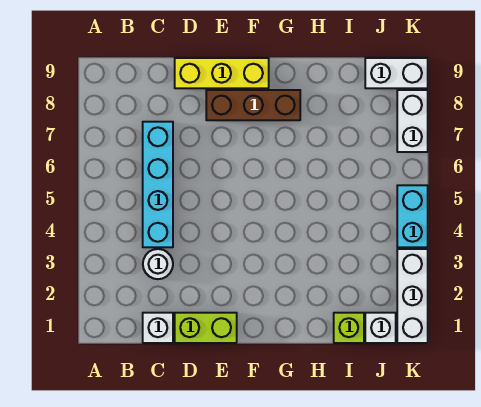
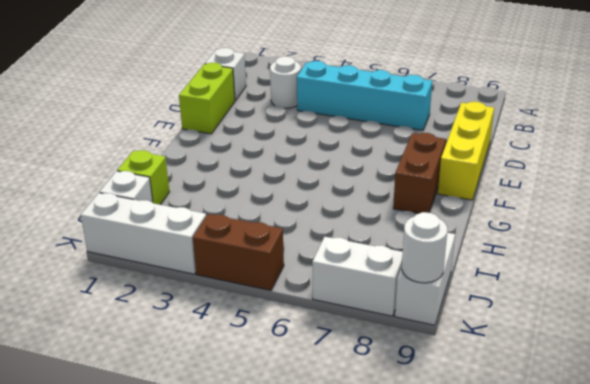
brown 1x3 brick [206,90,300,120] -> brown 1x2 brick [393,133,446,214]
cyan 1x2 brick [397,185,428,247] -> brown 1x2 brick [193,214,284,290]
none -> white 1x1 round brick [402,212,447,283]

